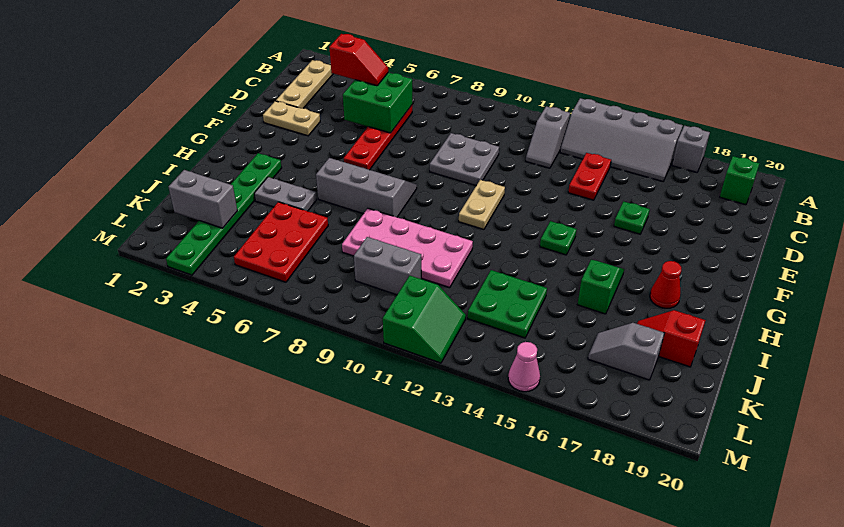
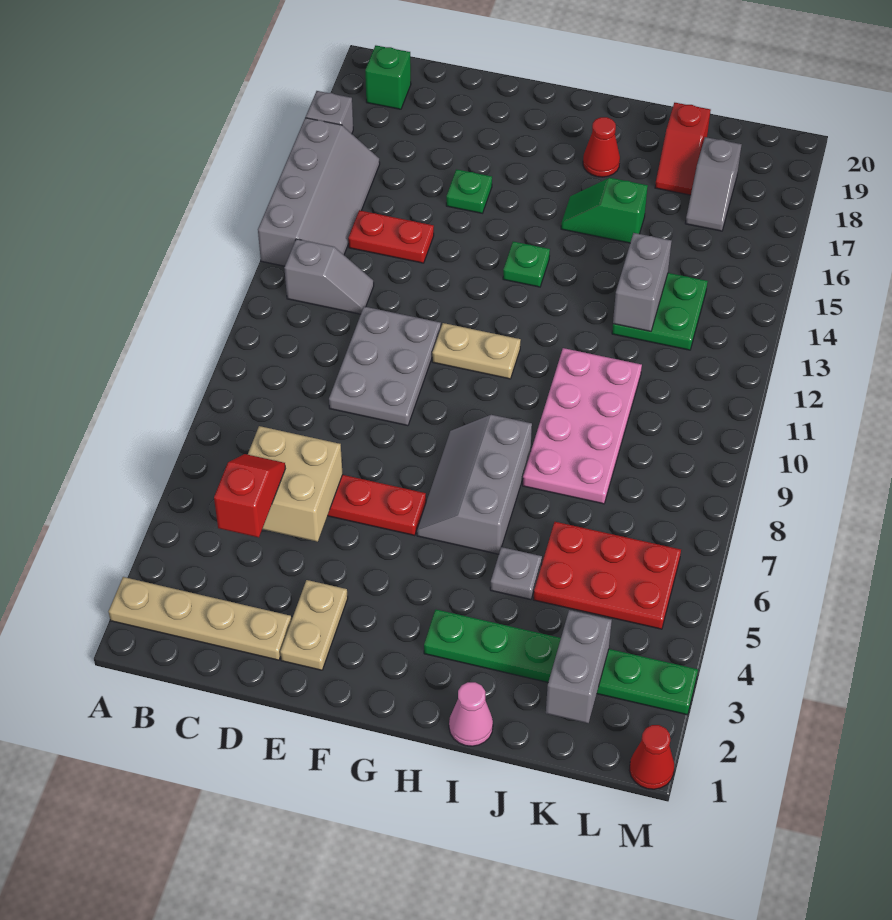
tan 1x3 plate [276,60,333,108] -> tan 1x4 plate [109,577,292,660]
green 2x2 brick [343,72,412,133] -> tan 2x2 brick [248,426,343,542]
grey 2x2 plate [430,133,499,186] -> grey 2x3 plate [329,307,441,426]
grey 1x2 plate [254,177,317,211] -> grey 1x1 plate [490,547,542,600]
grey 1x2 brick [354,237,421,295] -> grey 1x2 brick moved to [613,233,672,331]
green 2x2 slope [383,276,466,363] -> none
none -> red 1x1 cone [629,725,674,789]
pink 1x1 cone [508,342,540,392] -> pink 1x1 cone moved to [449,682,493,746]

